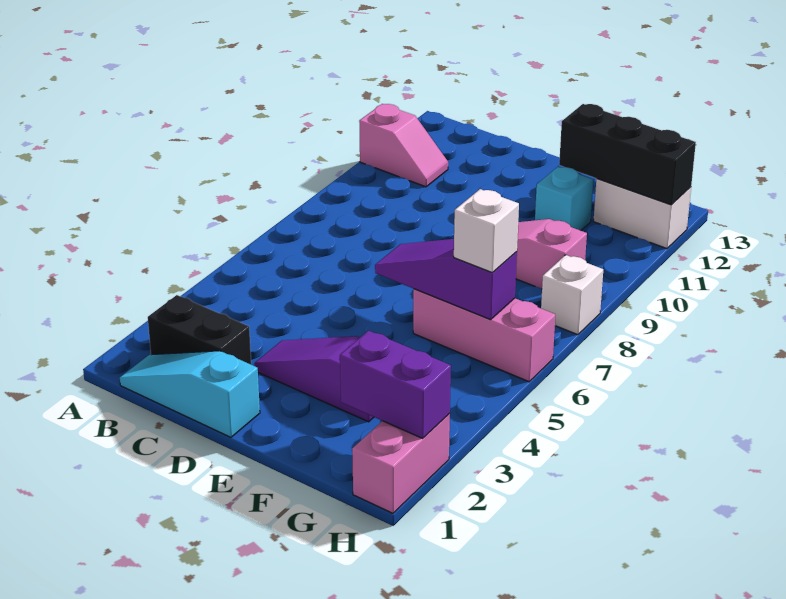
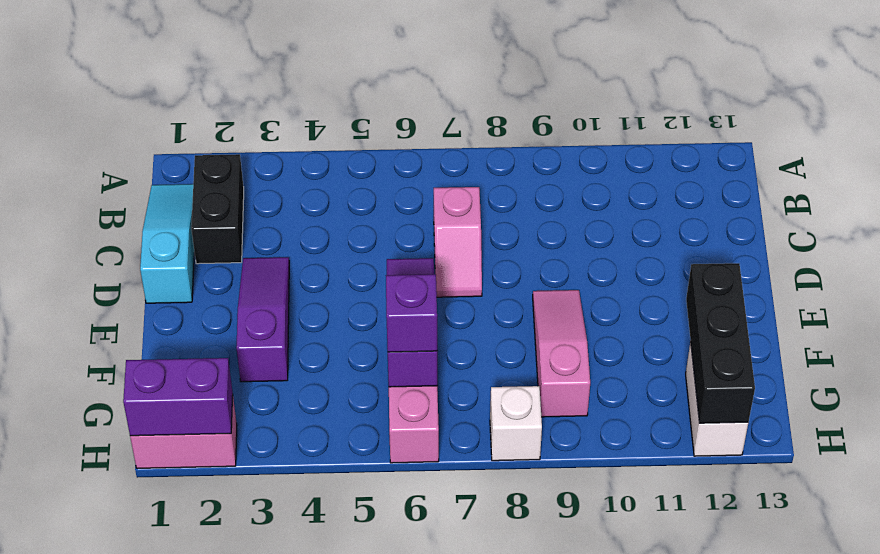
pink 1x2 slope [359,104,448,187] -> pink 1x2 slope moved to [434,187,482,297]
cyan 1x1 brick [535,167,594,231] -> none
purple 1x2 brick [340,331,451,438] -> purple 1x2 brick turned to [123,358,233,436]
white 1x1 brick [454,189,519,272] -> purple 1x1 brick [386,274,437,352]

